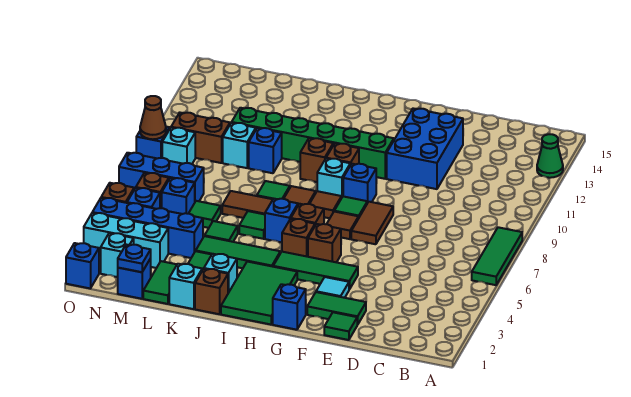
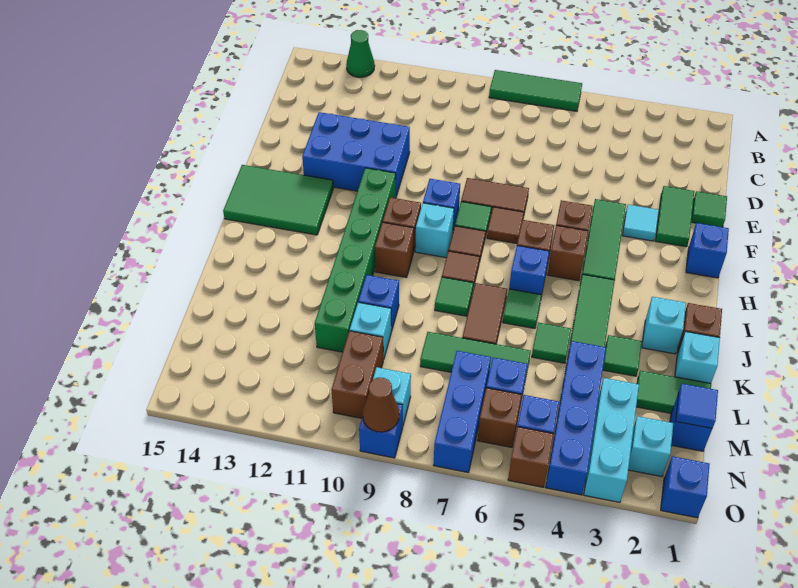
green 2x3 tile [221,262,297,324] -> green 2x3 tile moved to [223,165,333,235]
green 1x1 tile [188,201,221,228] -> green 1x3 tile [420,332,531,379]
blue 1x1 plate [118,245,151,272] -> blue 1x1 tile [676,384,718,428]

